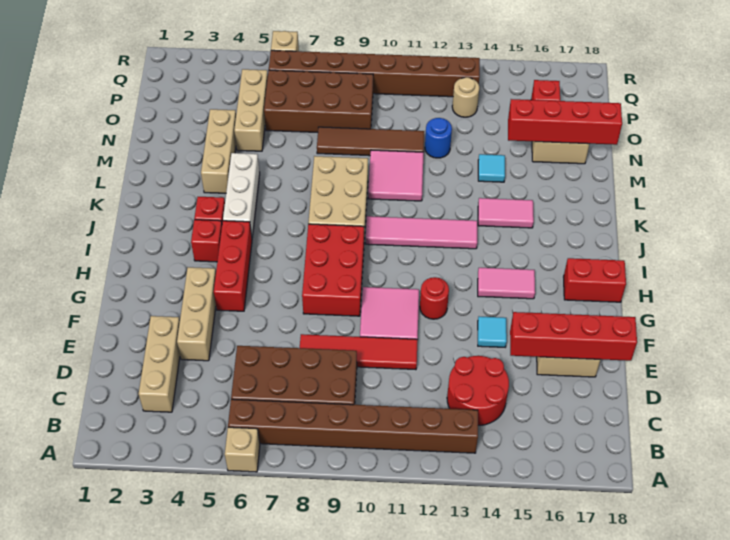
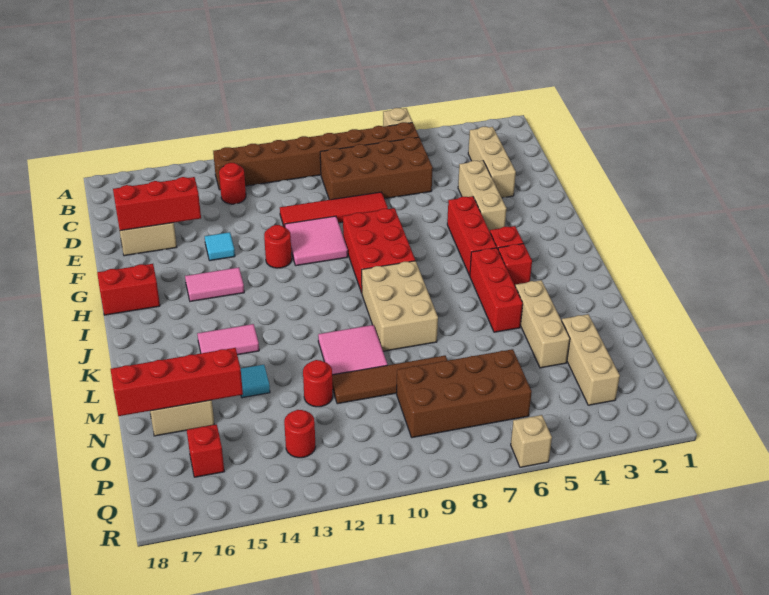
red 2x2 round brick [447,356,509,425] -> red 1x1 round brick [219,163,246,204]
red 1x4 brick [510,312,637,361] -> red 1x3 brick [113,177,201,231]
white 1x3 brick [223,153,260,238] -> red 1x3 brick [470,248,523,332]
pink 1x4 tile [366,216,477,249] -> none
tan 1x3 brick [234,69,268,151] -> tan 1x3 brick moved to [562,314,620,405]
blue 1x1 round brick [425,118,452,158] -> red 1x1 round brick [303,360,333,407]
tan 1x1 round brick [452,77,479,117] -> red 1x1 round brick [284,410,316,458]
brown 1x8 brick [269,50,480,97] -> none

